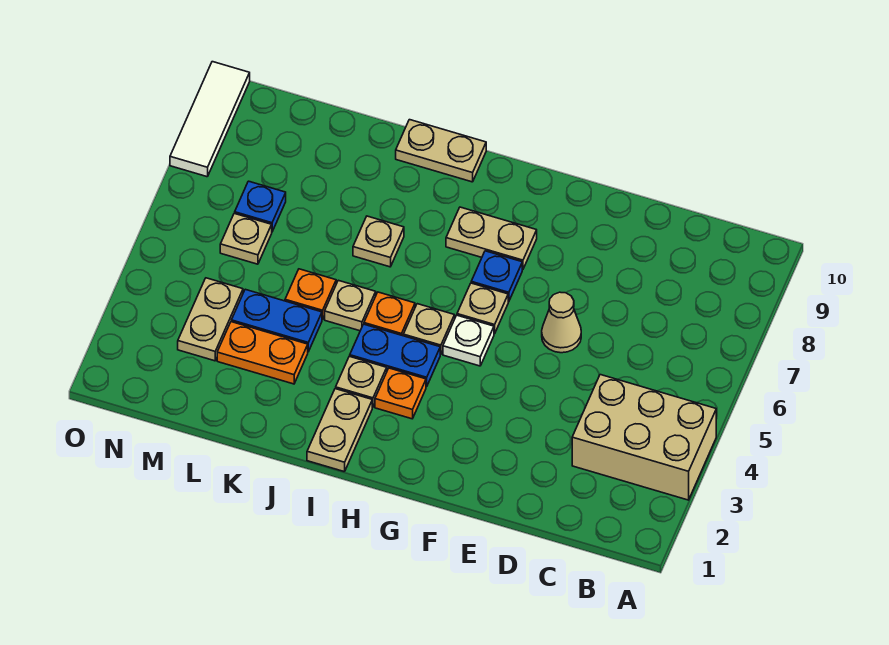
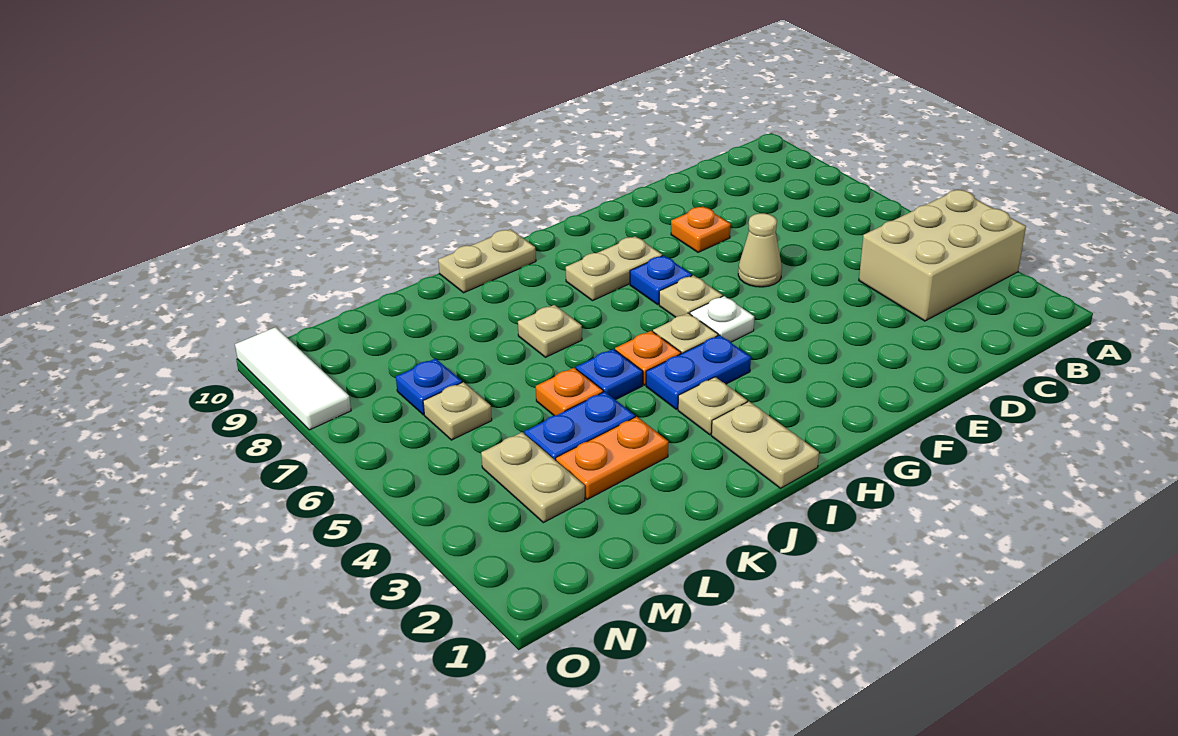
orange 1x1 plate [375,368,426,419] -> orange 1x1 plate moved to [671,207,731,252]
tan 1x1 plate [325,280,376,331] -> blue 1x1 plate [576,349,643,400]

